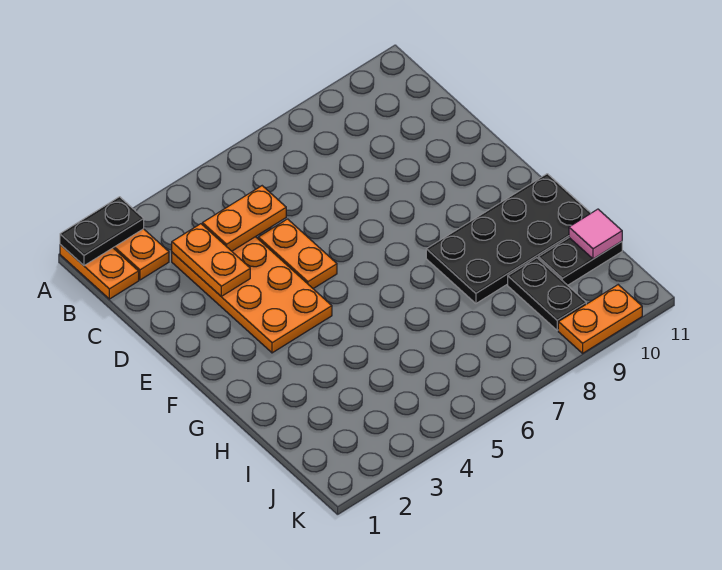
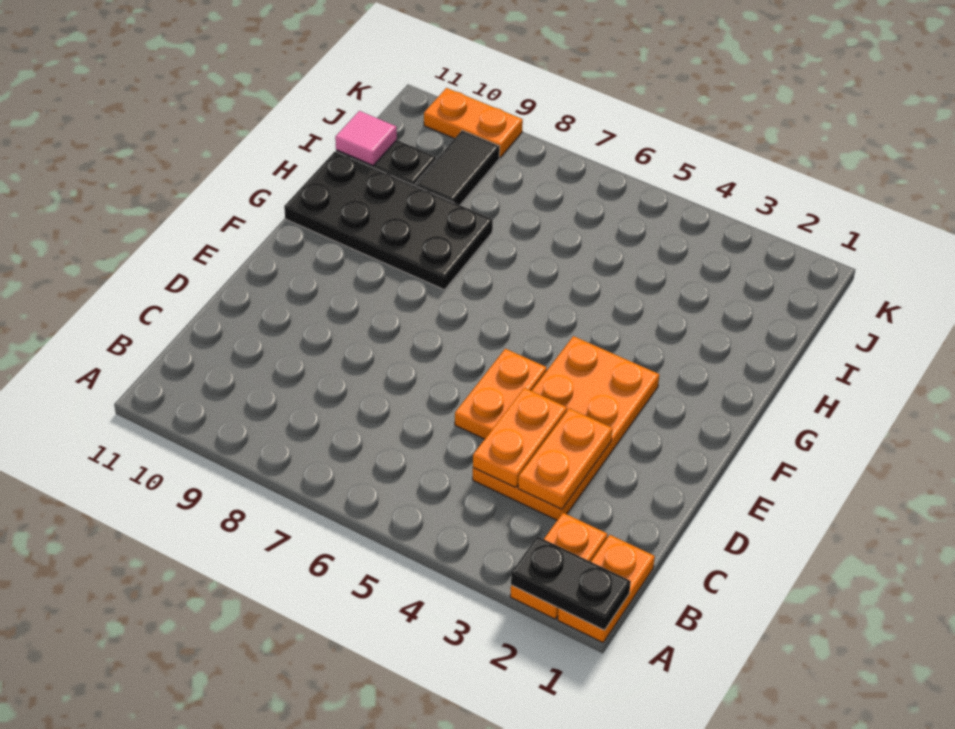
orange 1x2 plate [202,186,286,251] -> orange 1x2 plate turned to [473,388,567,487]
black 1x2 plate [508,258,586,330] -> black 1x2 tile [415,131,500,205]

